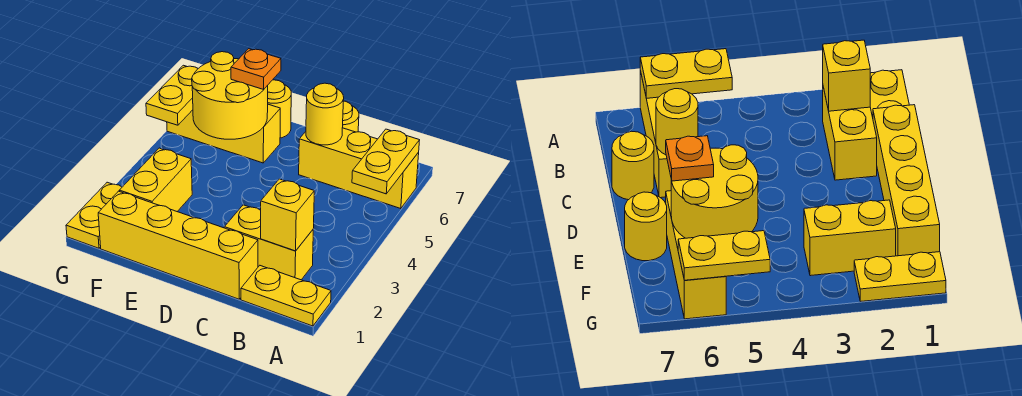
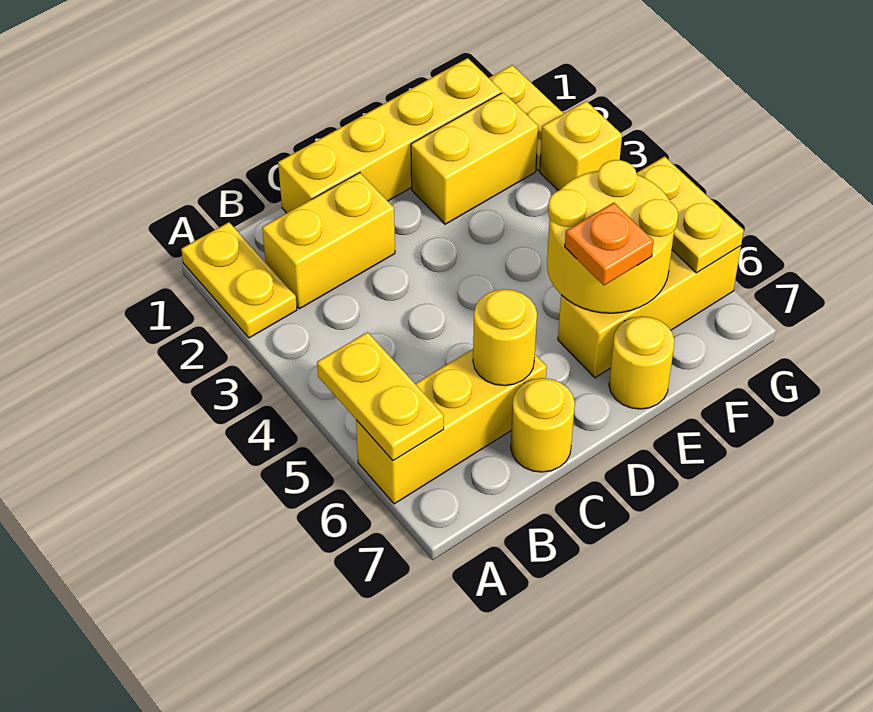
yellow 1x2 plate [241,266,331,326] -> yellow 1x2 plate turned to [181,222,297,338]
yellow 1x1 brick [261,179,314,251] -> yellow 1x1 brick moved to [540,101,622,190]
yellow 1x2 brick [119,148,192,212] -> yellow 1x2 brick turned to [411,92,538,224]

